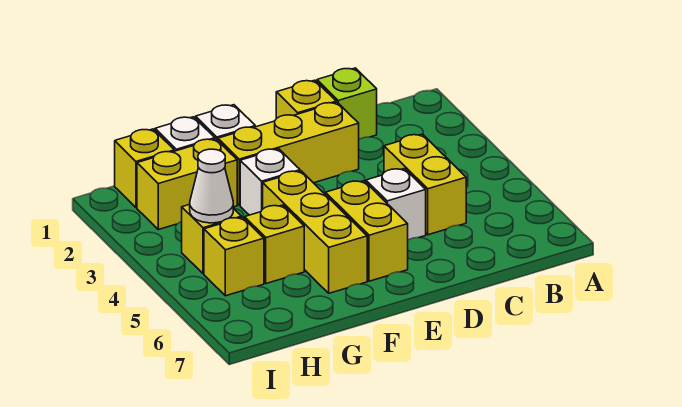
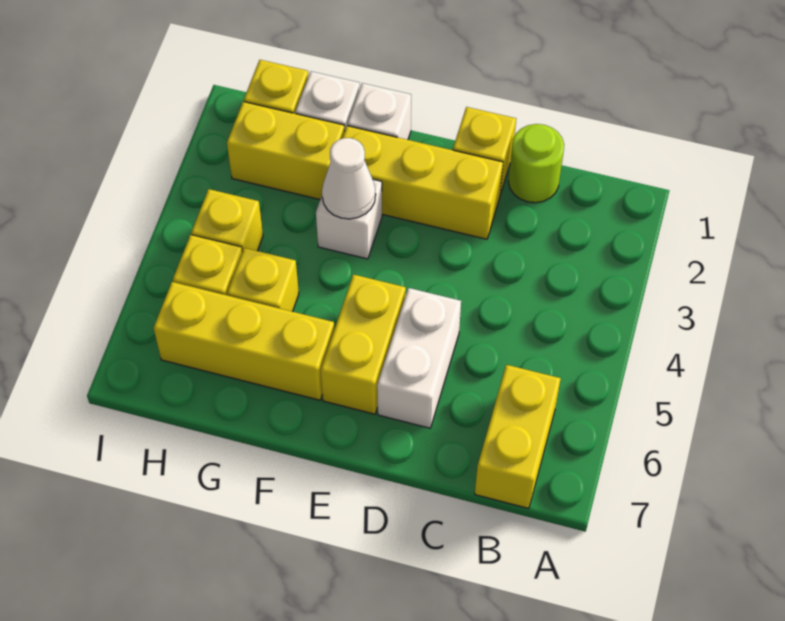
lime 1x1 brick [317,68,377,139] -> lime 1x1 round brick [508,124,564,203]
yellow 1x2 brick [384,134,466,235] -> yellow 1x2 brick moved to [475,365,561,509]
white 1x1 brick [366,169,426,240] -> white 1x2 brick [377,288,461,428]
yellow 1x3 brick [263,171,367,293] -> yellow 1x3 brick turned to [154,282,334,400]
white 1x1 cone [190,149,233,223] -> white 1x1 cone moved to [322,138,376,219]

